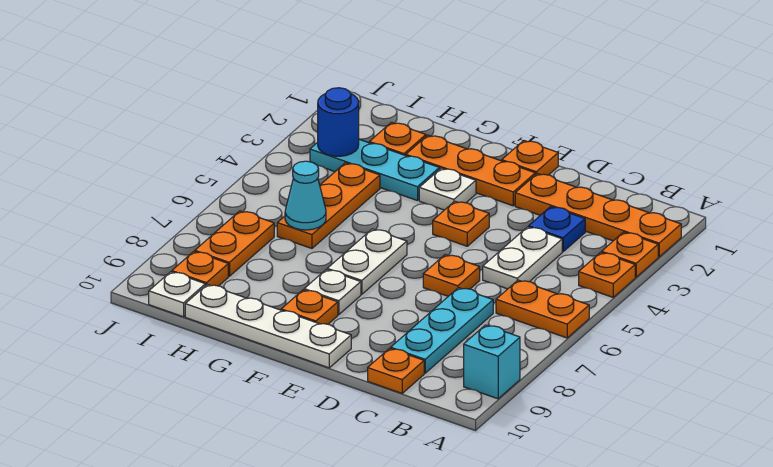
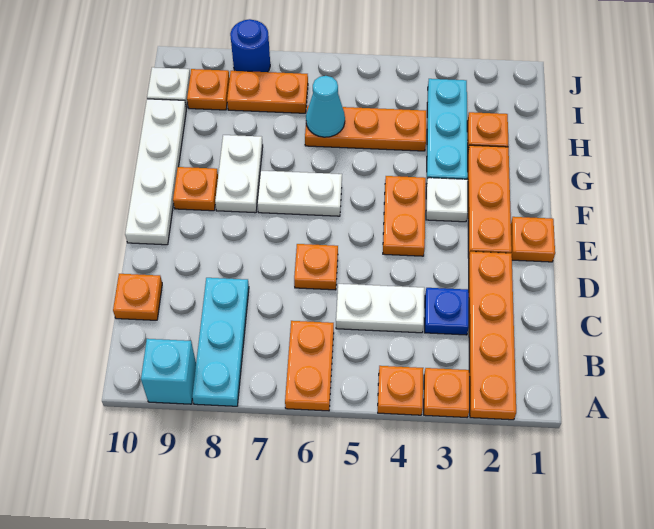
cyan 1x3 plate [391,288,493,373] -> cyan 1x3 plate turned to [192,278,249,406]
orange 1x1 plate [433,201,489,246] -> orange 1x2 plate [383,176,426,256]
white 1x1 plate [304,270,361,315] -> white 1x2 plate [215,135,263,213]
blue 1x1 round brick [318,88,359,156] -> blue 1x1 round brick moved to [230,19,270,72]

